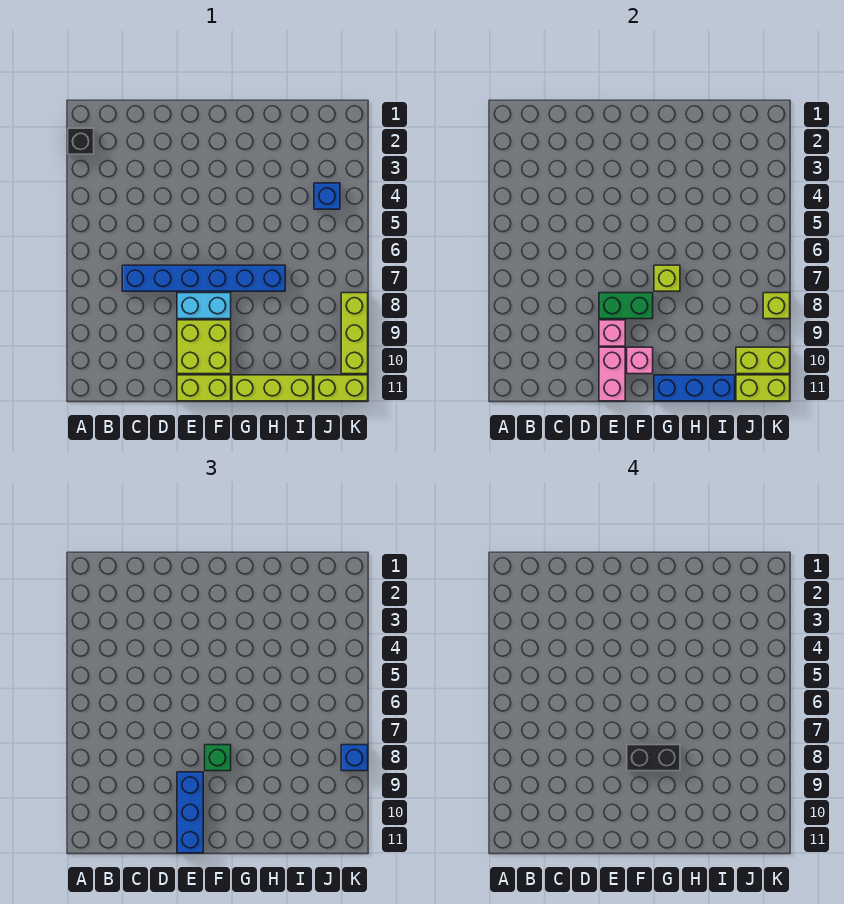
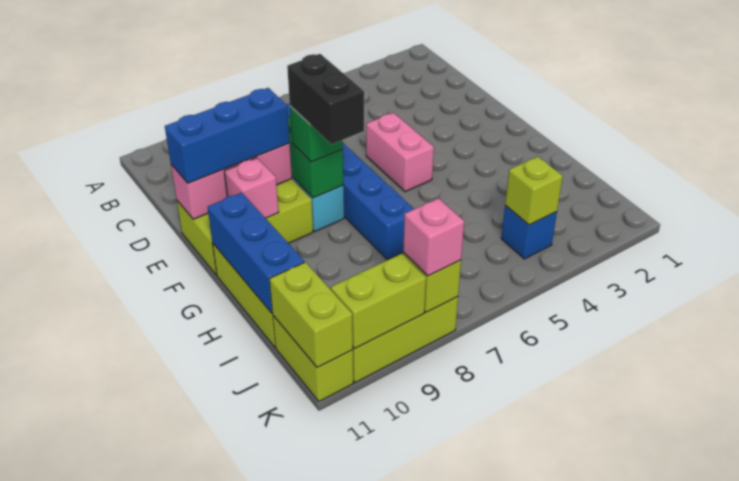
black 1x1 brick [68,128,94,154] -> none
none -> pink 1x2 brick [366,113,434,192]
lime 1x1 brick [654,265,680,291] -> lime 1x1 brick moved to [505,157,563,225]
lime 1x2 brick [736,347,790,374] -> lime 1x2 brick turned to [331,253,426,349]
blue 1x1 brick [341,745,368,771] -> pink 1x1 brick [403,198,464,276]

